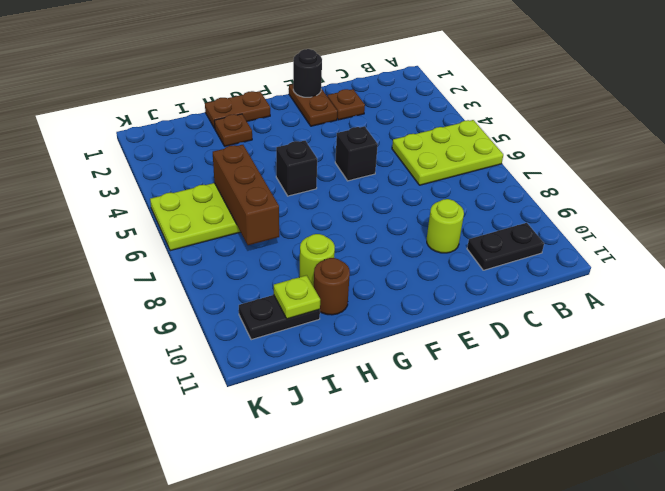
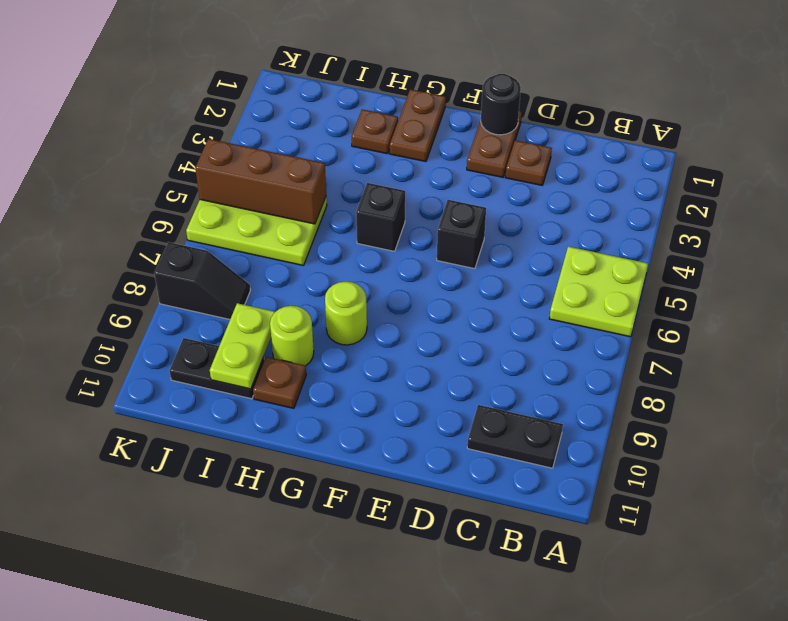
lime 2x3 plate [392,120,503,185] -> lime 2x2 plate [549,247,648,337]
lime 1x1 round brick [427,199,464,253] -> lime 1x1 round brick moved to [325,282,367,345]
brown 1x2 plate [205,91,270,129] -> brown 1x2 plate turned to [390,89,446,162]
brown 1x1 round brick [314,258,350,315] -> brown 1x1 plate [253,357,306,408]
brown 1x3 brick [213,145,279,245] -> brown 1x3 brick turned to [195,139,326,224]
lime 1x1 plate [274,275,320,319] -> lime 1x2 plate [210,303,275,389]
none -> black 1x2 slope [154,242,250,319]

